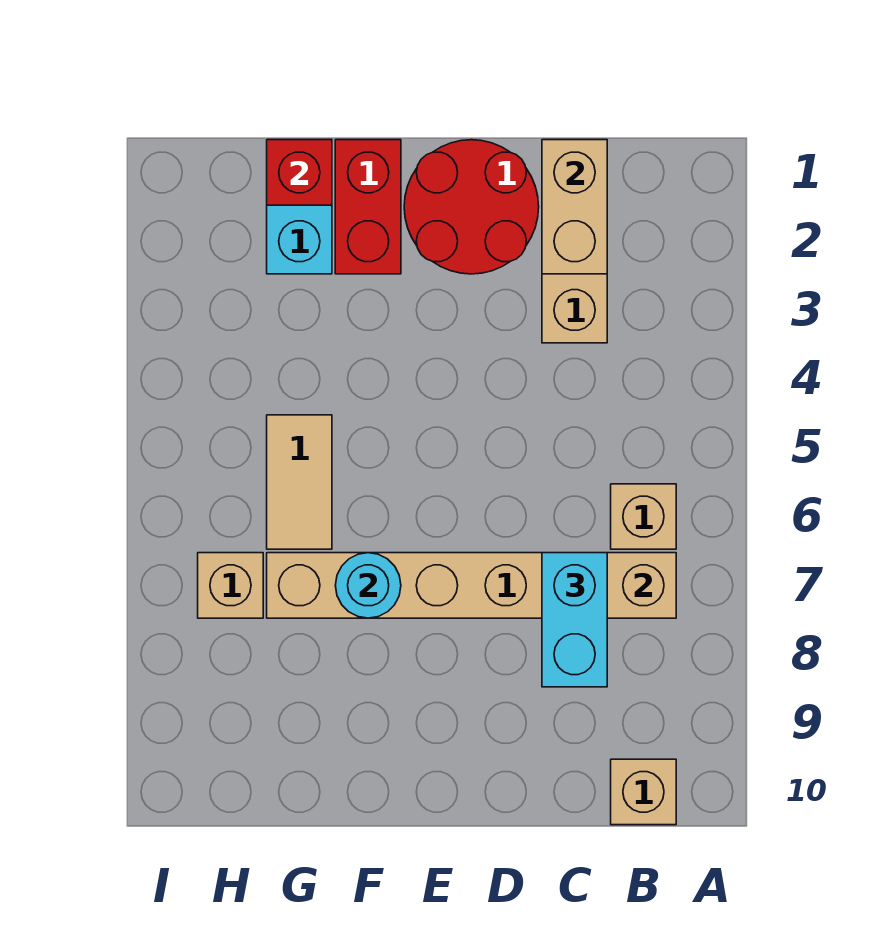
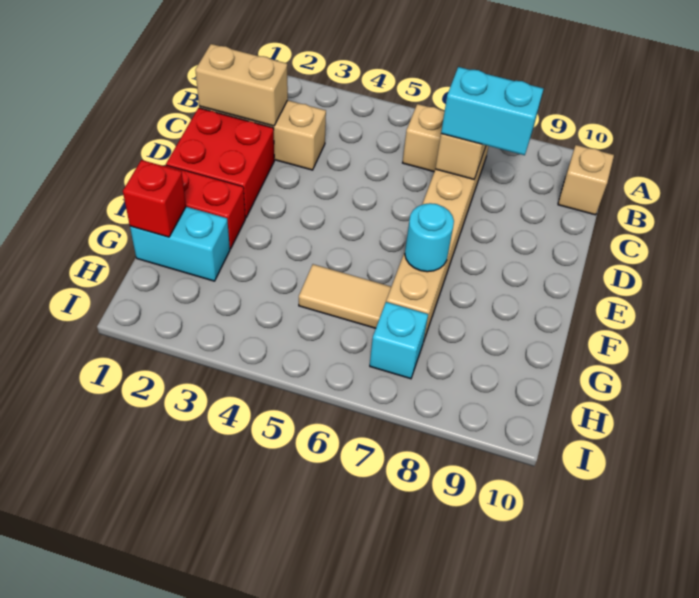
red 2x2 round brick [404,140,539,274] -> red 2x2 brick [166,108,274,218]
tan 1x1 brick [198,553,263,618] -> cyan 1x1 brick [370,302,428,379]

